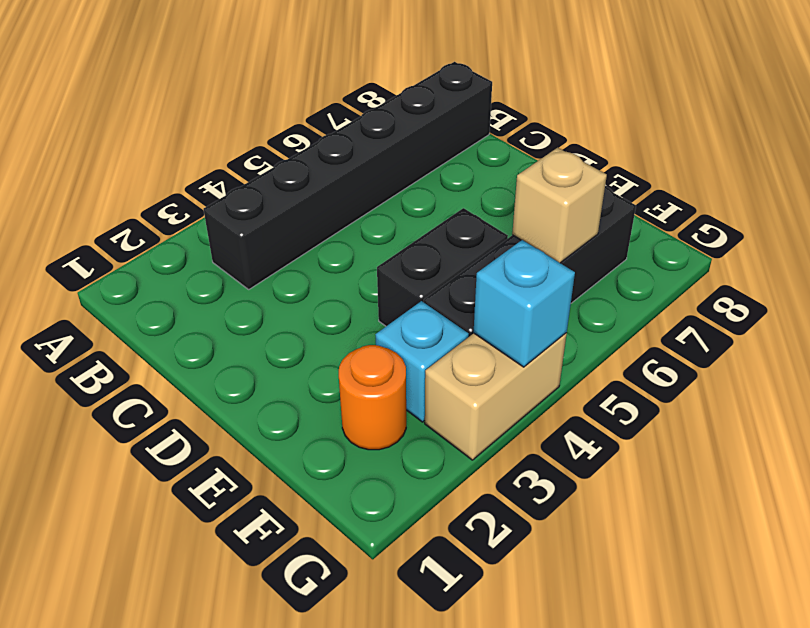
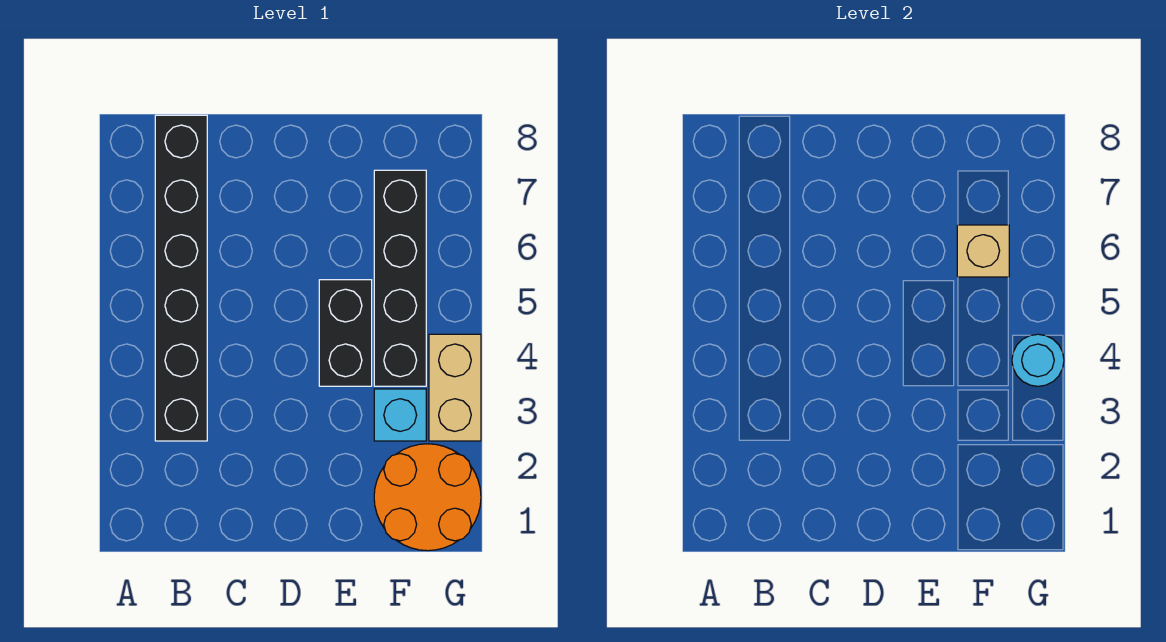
orange 1x1 round brick [339,345,406,450] -> orange 2x2 round brick [374,444,481,551]
cyan 1x1 brick [473,240,575,367] -> cyan 1x1 round brick [1012,334,1064,386]

